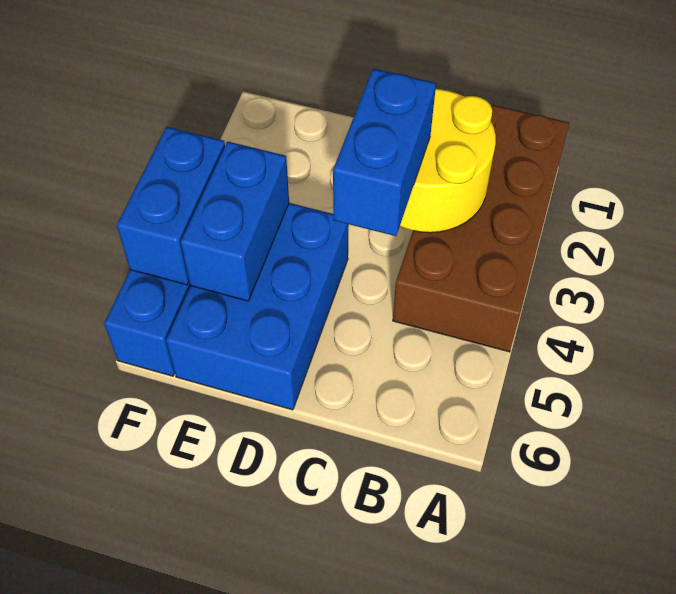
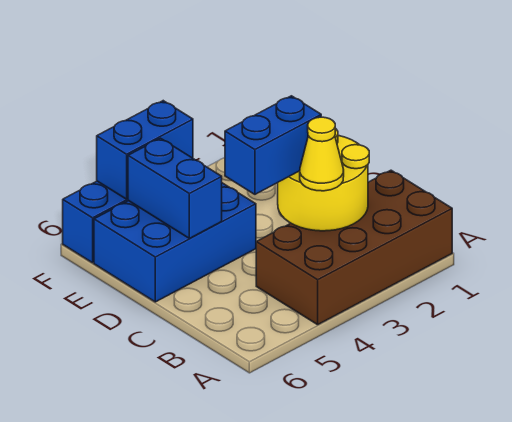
none -> yellow 1x1 cone [300,117,344,191]
blue 1x2 brick [181,142,289,301] -> blue 1x2 brick turned to [128,138,222,238]

